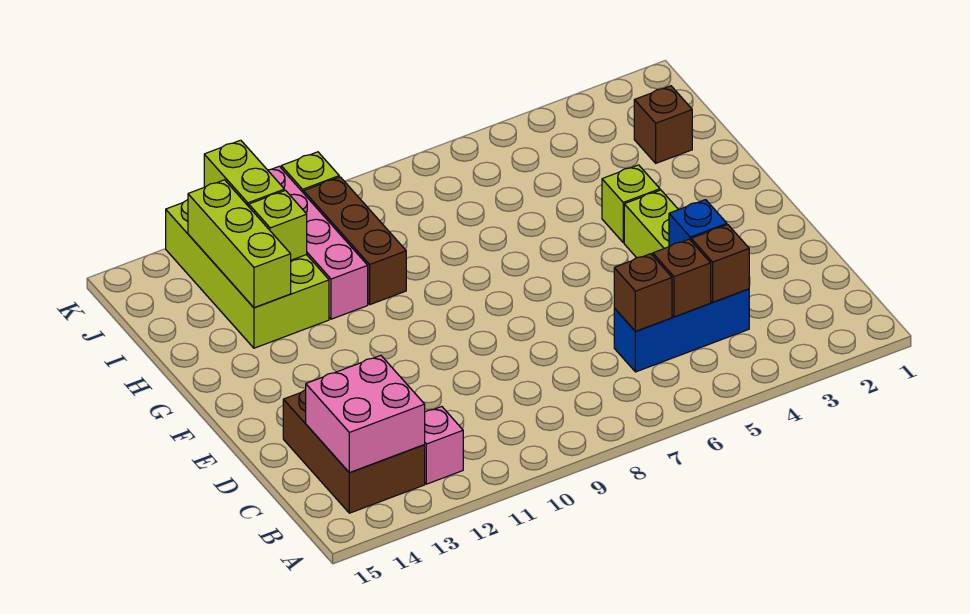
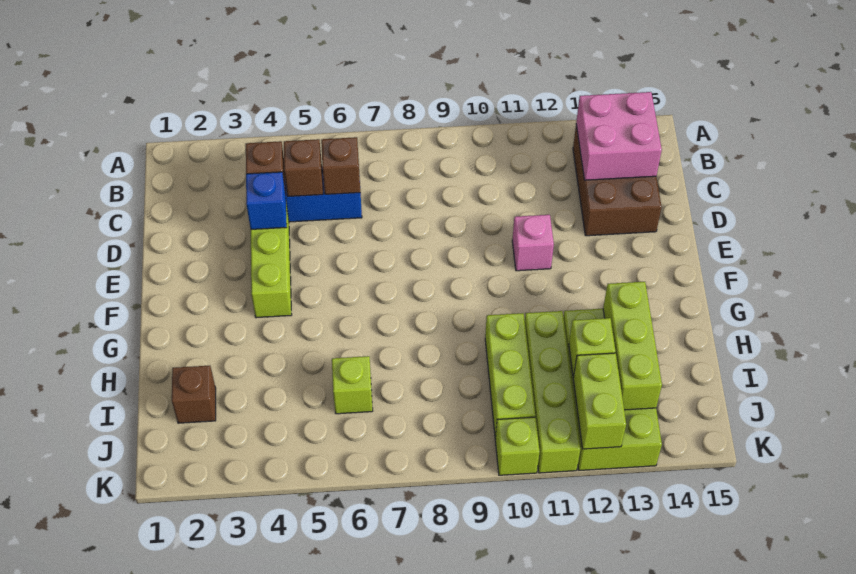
pink 1x1 brick [424,407,463,484] -> pink 1x1 brick moved to [512,215,554,271]
lime 1x1 brick [602,165,660,243] -> lime 1x1 brick moved to [332,356,373,414]
brown 1x3 brick [304,177,406,305] -> lime 1x3 brick [485,313,535,439]
pink 1x4 brick [268,166,368,319] -> lime 1x4 brick [525,311,580,473]

